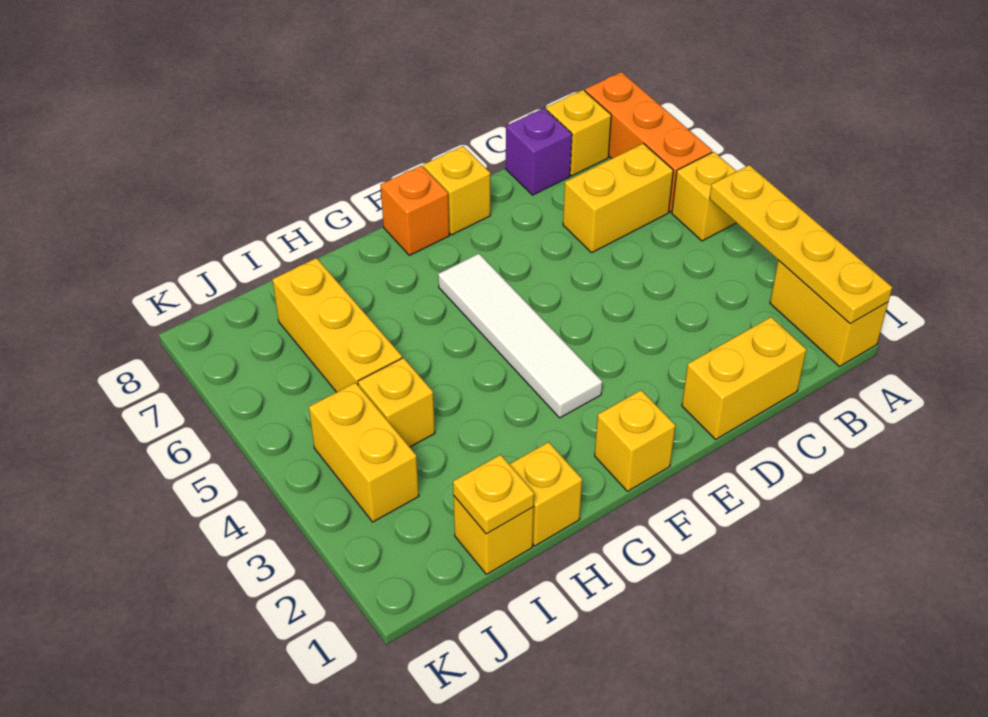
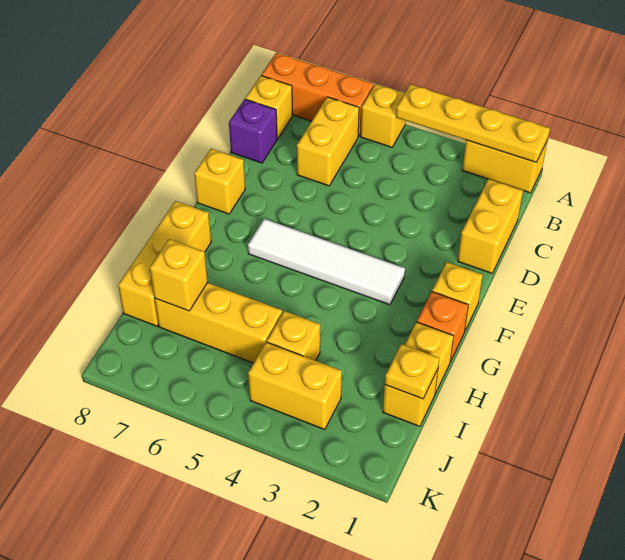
orange 1x1 brick [381,166,449,255] -> orange 1x1 brick moved to [417,292,468,362]
none -> yellow 1x3 brick [118,201,211,326]
none -> yellow 1x1 brick [150,239,208,311]

